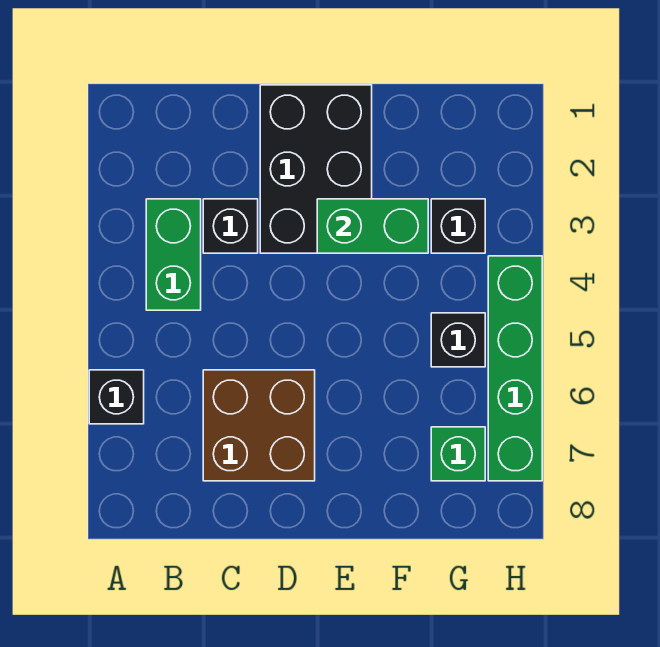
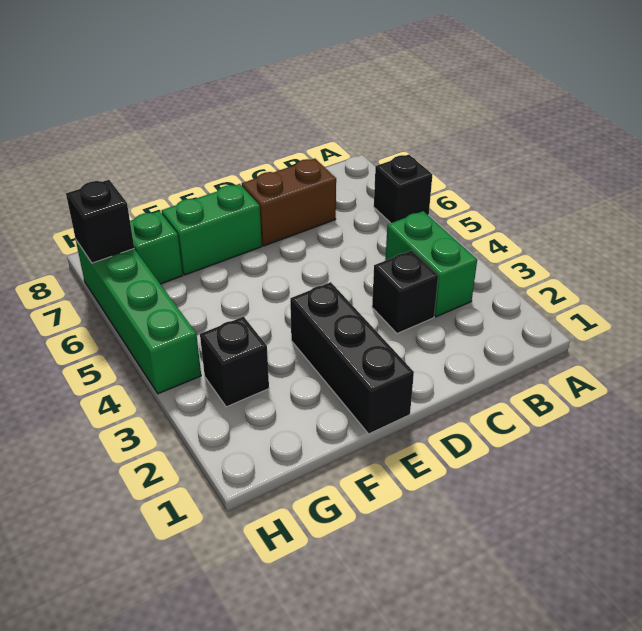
brown 2x2 brick [203,370,315,481] -> brown 1x2 brick [242,159,336,246]
black 2x3 brick [260,85,372,253] -> black 1x3 brick [290,282,414,434]
green 1x2 brick [317,199,428,253] -> green 1x2 brick moved to [162,184,262,275]
black 1x1 brick [431,313,485,367] -> black 1x1 brick moved to [66,180,134,263]

